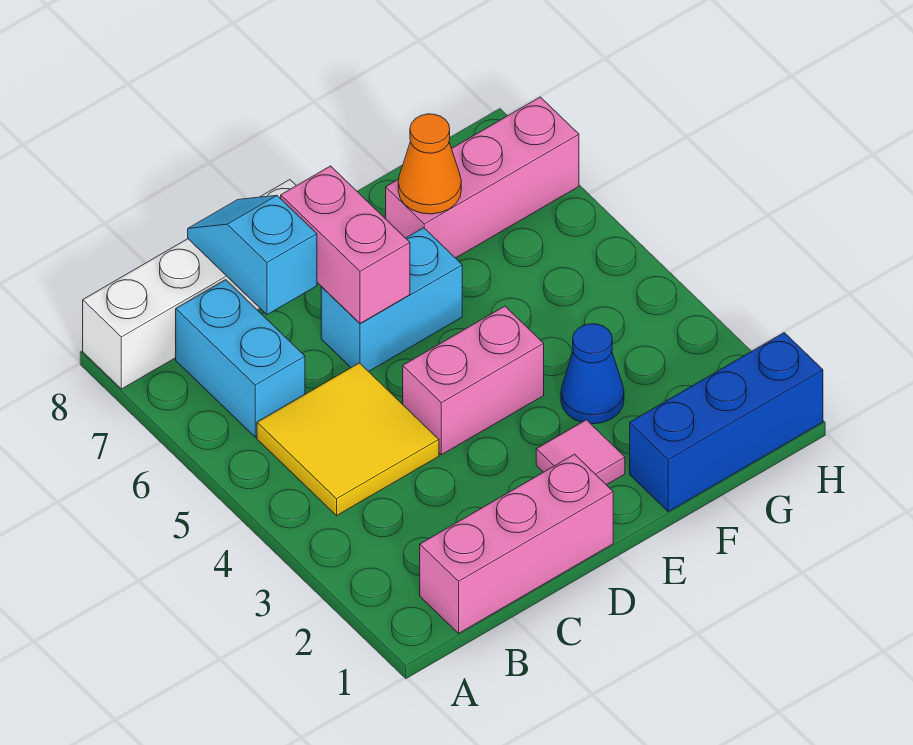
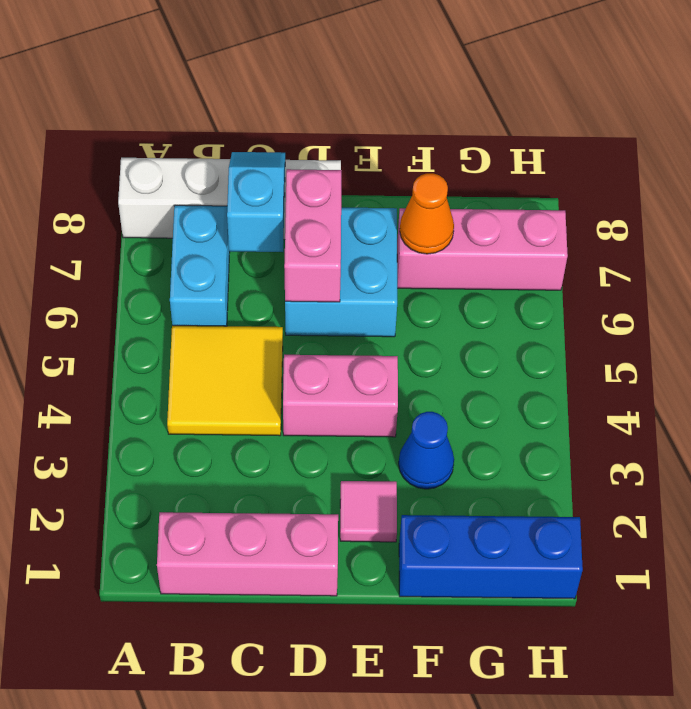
cyan 1x2 brick [321,228,462,371] -> cyan 2x2 brick [285,207,397,337]

